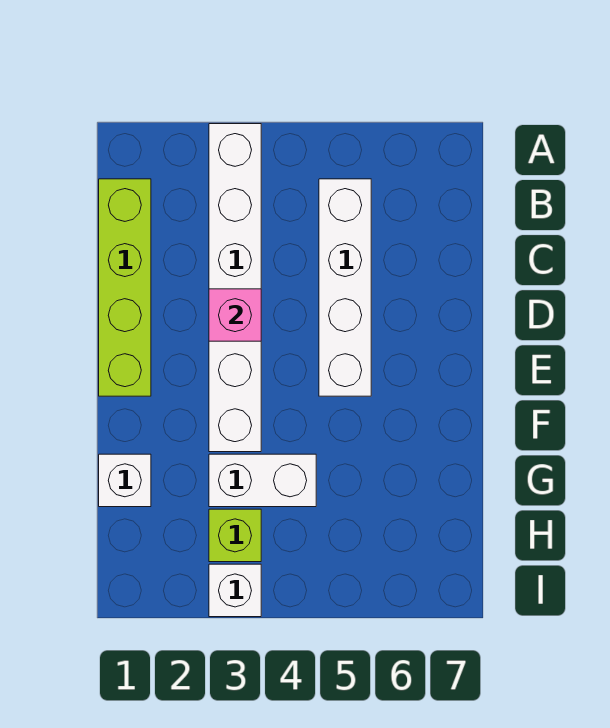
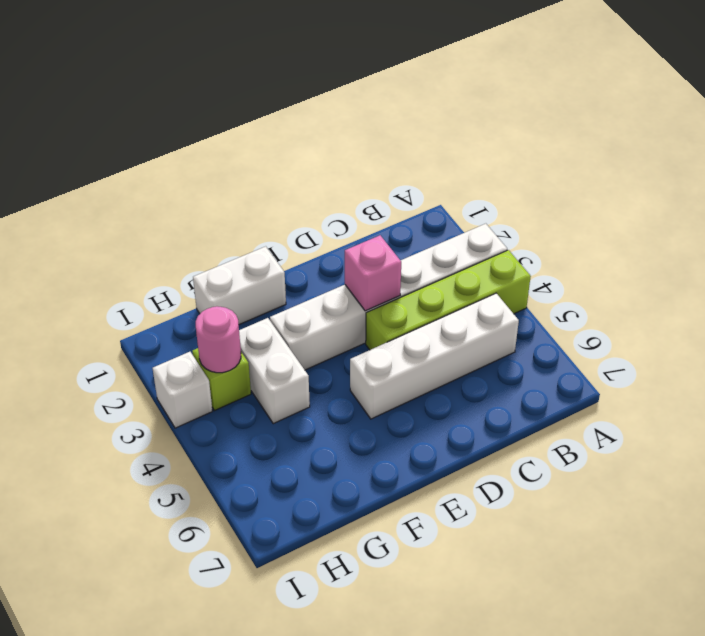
lime 1x4 brick [99,179,151,396] -> lime 1x4 brick moved to [366,250,531,350]
white 1x1 brick [99,454,151,507] -> white 1x2 brick [193,246,286,325]
none -> pink 1x1 round brick [196,306,241,373]

